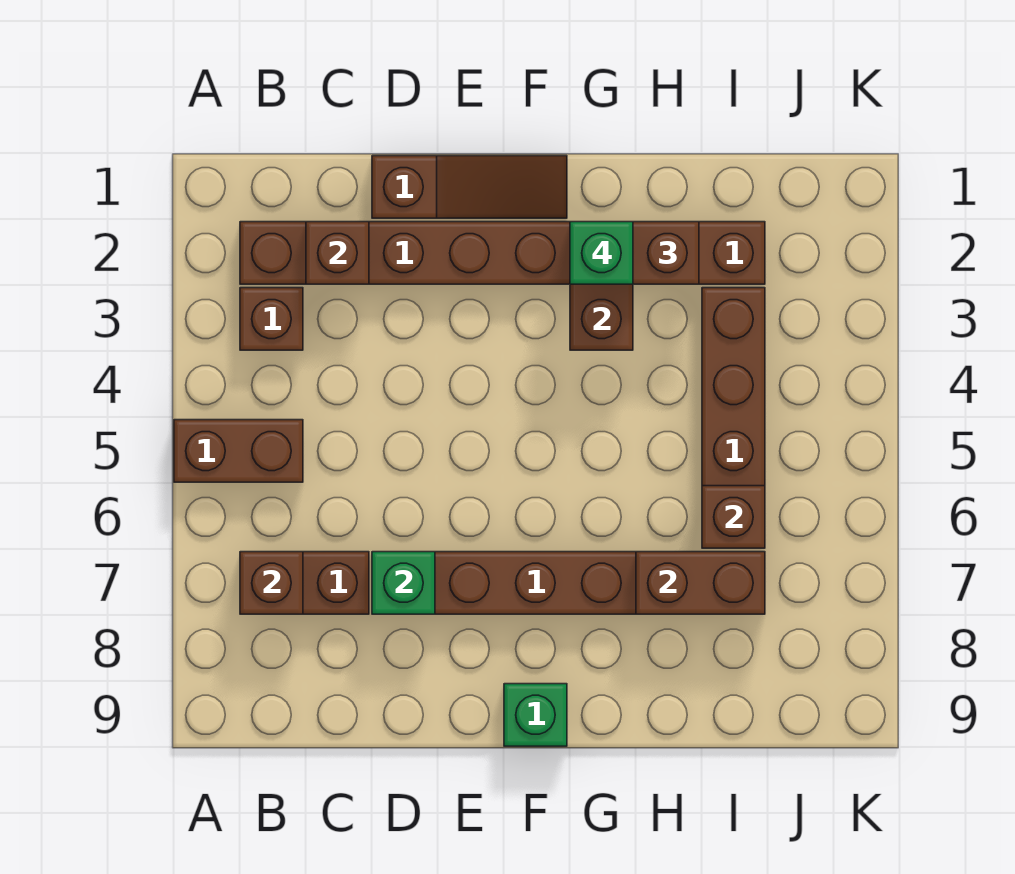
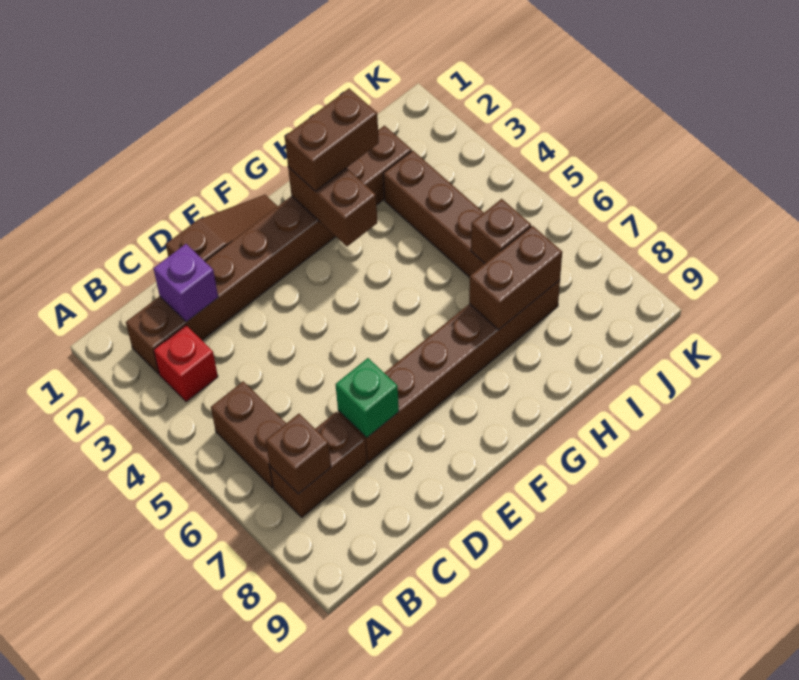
brown 1x2 brick [174,420,303,482] -> brown 1x2 brick turned to [211,381,286,488]
brown 1x1 brick [240,288,303,350] -> red 1x1 brick [154,325,218,402]
brown 1x1 brick [306,222,369,284] -> purple 1x1 brick [153,244,218,322]
green 1x1 brick [504,684,567,746] -> none
green 1x1 brick [570,222,633,284] -> none

